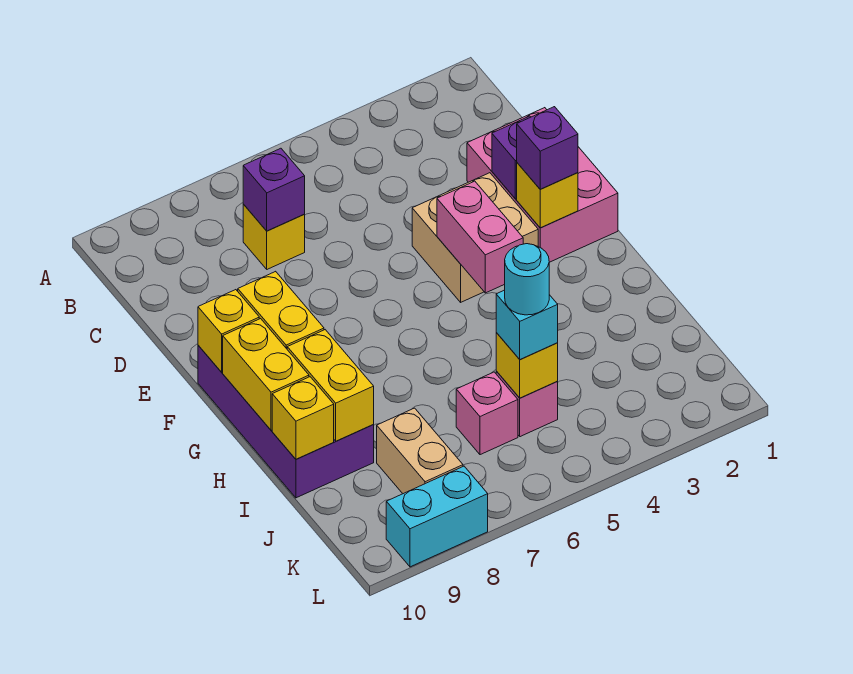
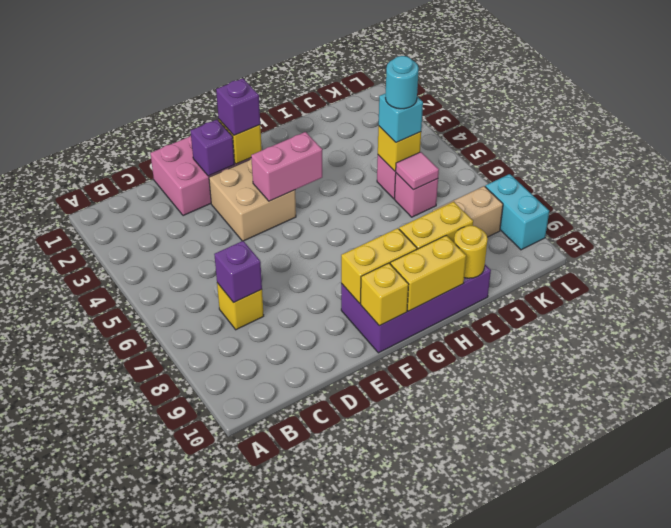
yellow 1x1 brick [272,377,334,459] -> yellow 1x1 round brick [454,225,488,278]
none -> pink 1x1 tile [396,152,439,190]

